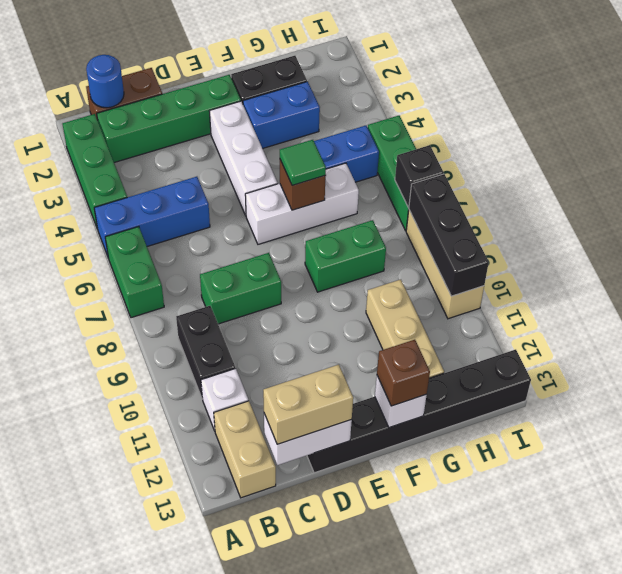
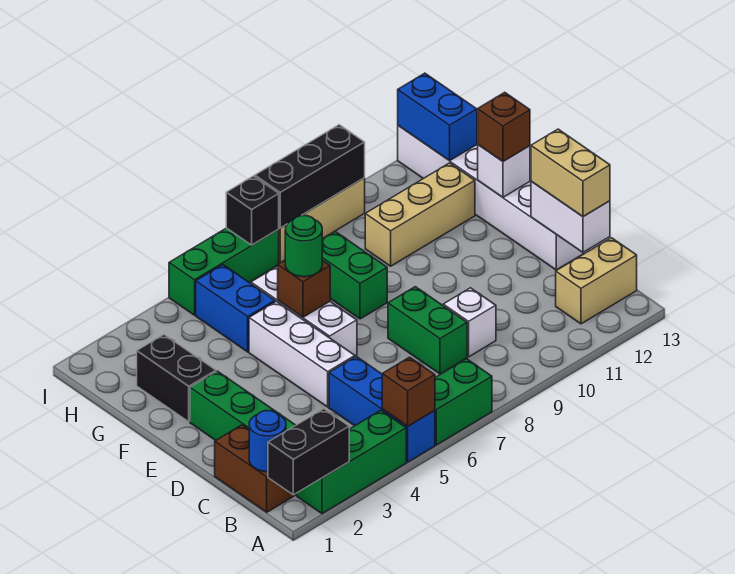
none -> brown 1x1 brick [382,357,435,426]
black 1x2 brick [176,306,235,399] -> black 1x2 brick moved to [268,409,349,495]
white 1x1 brick [201,368,248,431] -> white 1x1 brick moved to [443,288,496,357]
black 1x6 brick [307,349,531,473] -> white 1x6 brick [398,126,583,270]
white 1x3 brick [209,101,278,216] -> white 1x3 brick turned to [249,301,355,407]
blue 1x2 brick [243,82,320,149] -> blue 1x2 brick moved to [398,73,477,161]
green 1x1 tile [280,140,326,185] -> green 1x1 round brick [285,215,322,277]

